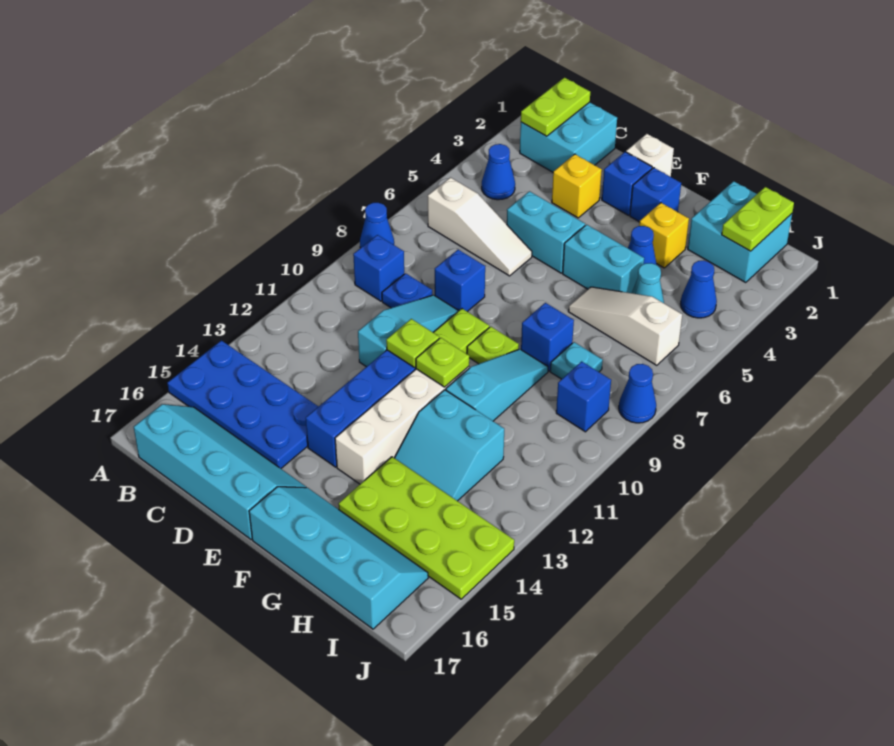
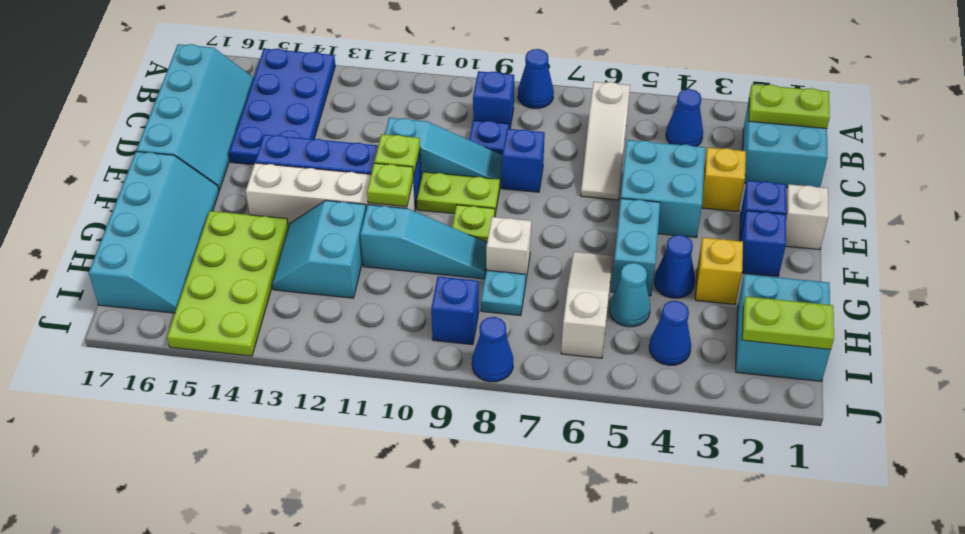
cyan 1x2 brick [507,191,585,273] -> cyan 2x2 brick [621,140,705,237]
blue 1x1 brick [521,303,574,371] -> white 1x1 brick [486,217,531,278]

